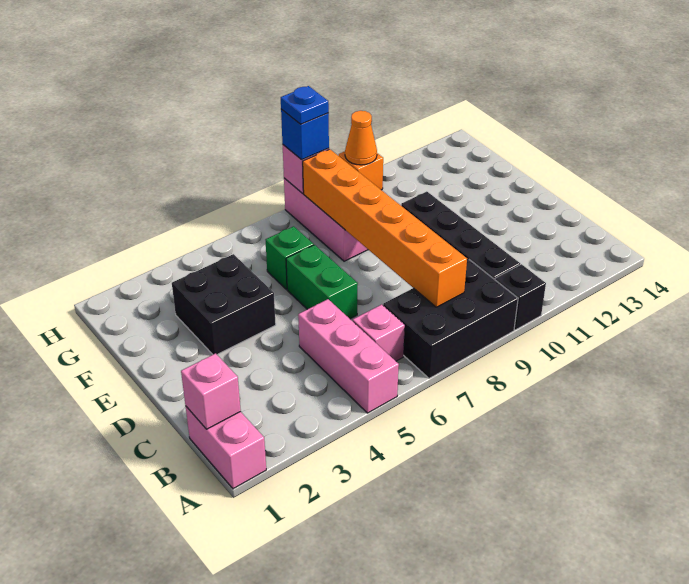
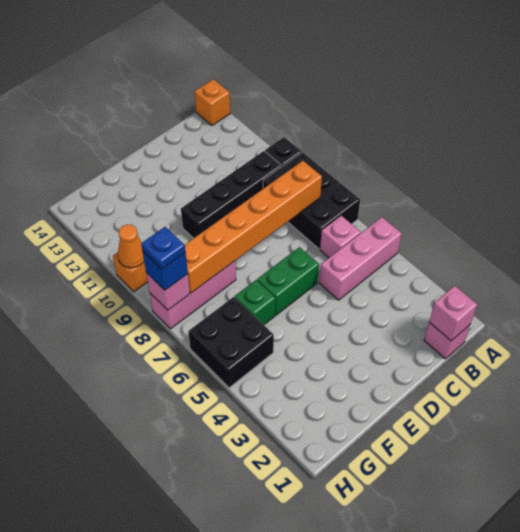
pink 1x2 brick [186,407,266,489] -> pink 1x1 brick [424,323,471,359]
none -> orange 1x1 brick [195,79,230,126]
black 2x2 brick [172,254,276,355] -> black 2x2 brick moved to [188,297,274,388]

